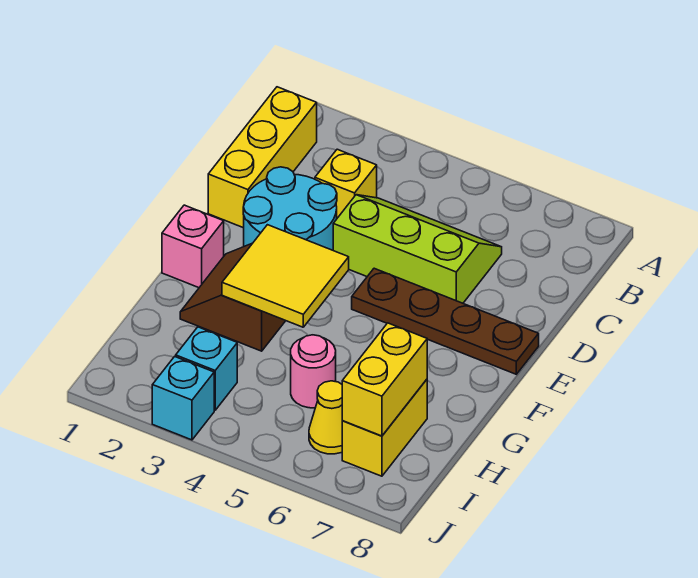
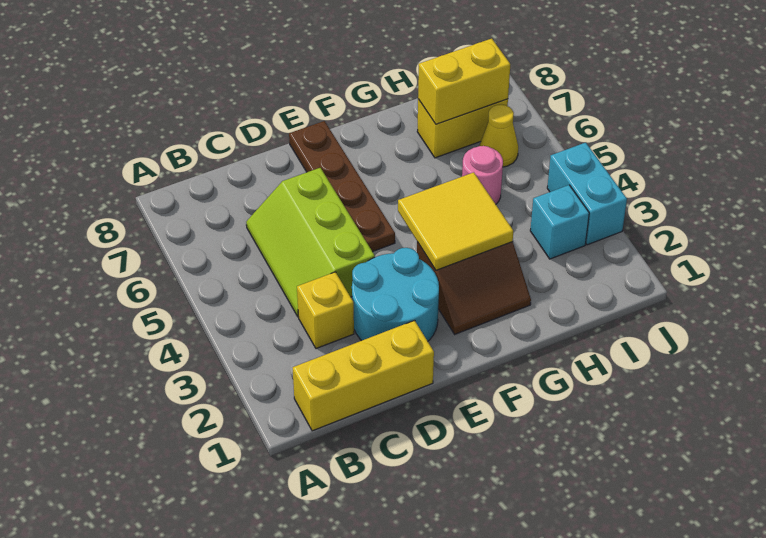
pink 1x1 brick [162,205,224,288] -> none
cyan 1x1 brick [152,357,214,440] -> cyan 1x2 brick [547,143,627,245]

